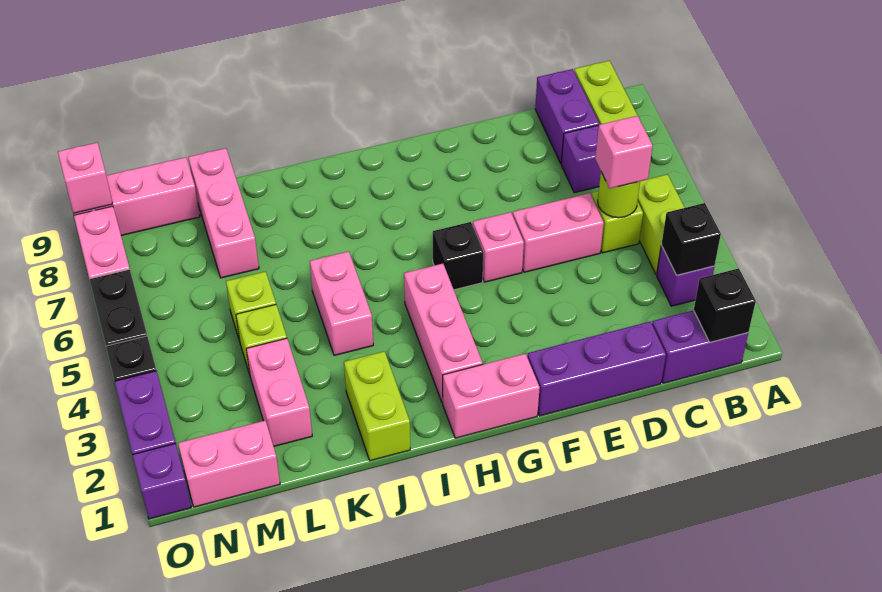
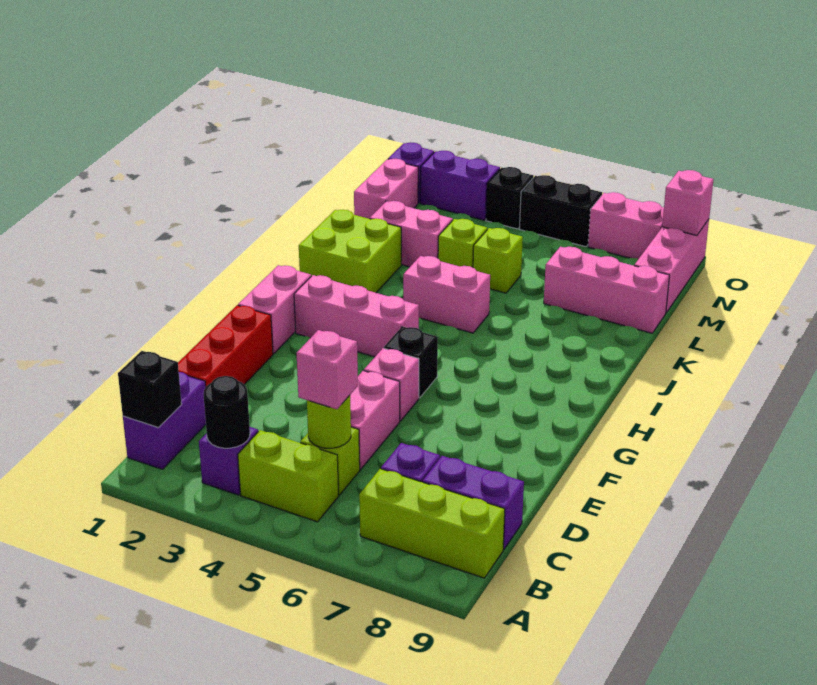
black 1x1 brick [661,203,721,275] -> black 1x1 round brick [204,376,250,448]
purple 1x3 brick [527,322,666,416] -> red 1x3 brick [178,305,273,386]
lime 1x2 brick [344,351,410,461] -> lime 2x2 brick [299,210,401,293]

